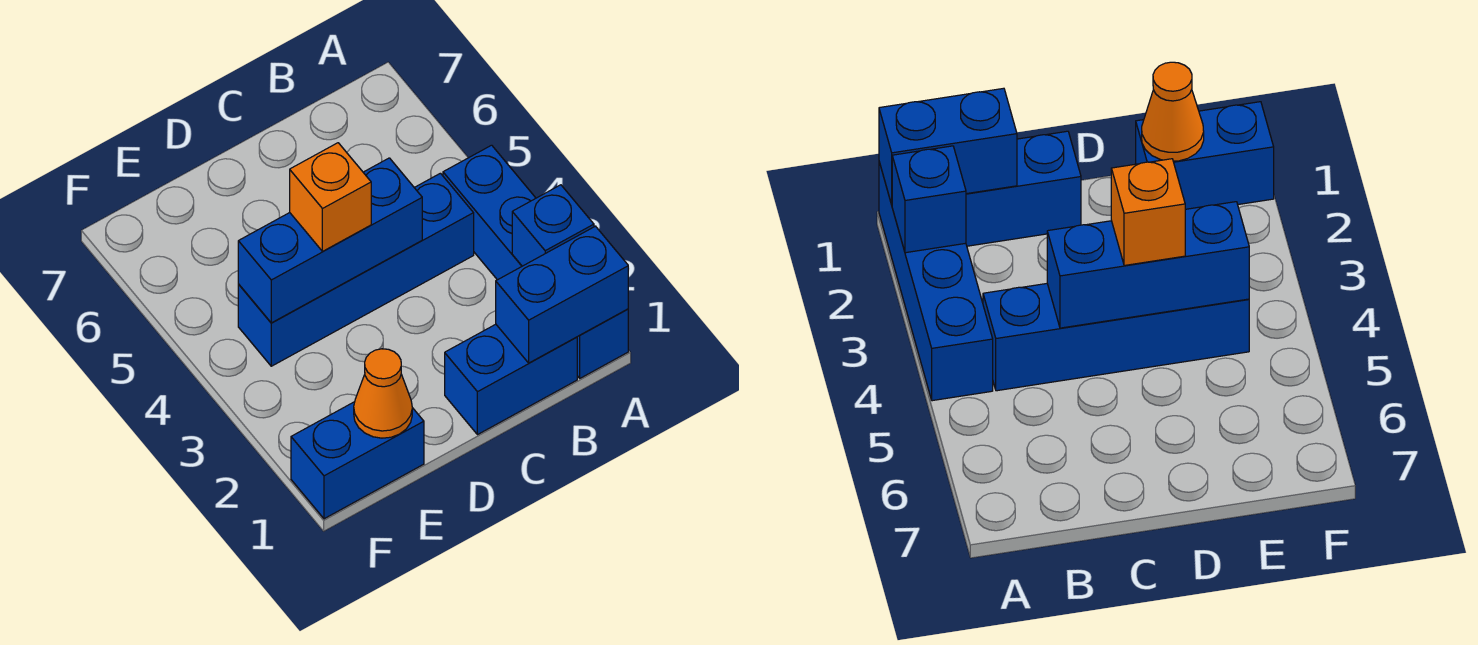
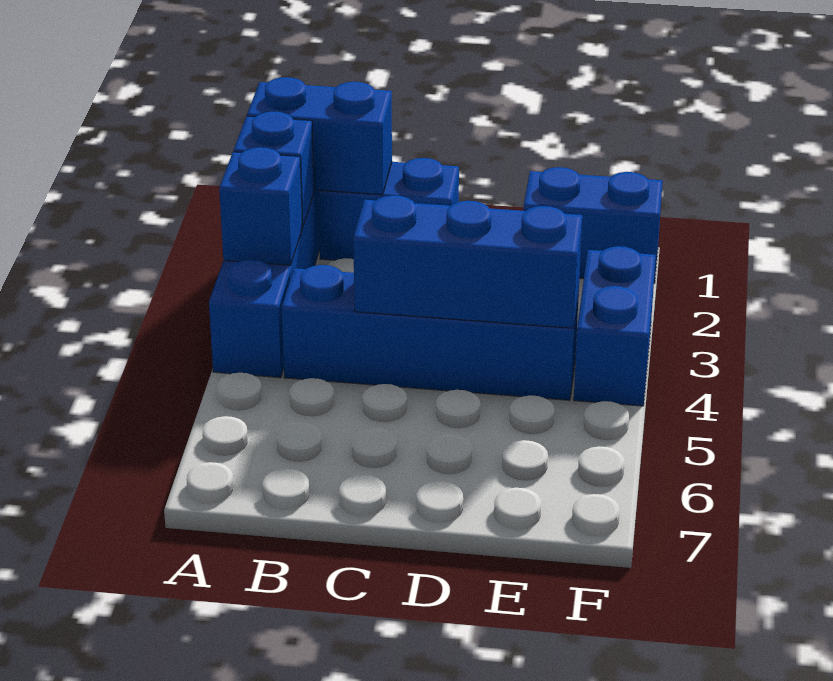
none -> blue 1x1 brick [219,147,303,265]
orange 1x1 brick [290,143,371,251] -> none
orange 1x1 cone [354,349,412,438] -> none
none -> blue 1x2 brick [574,246,656,406]

